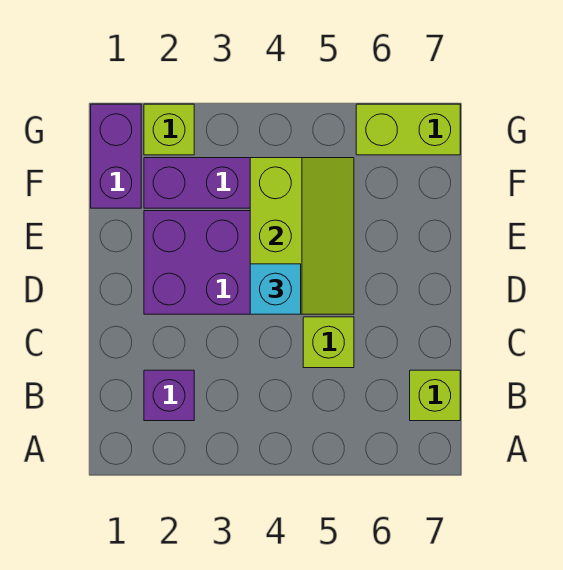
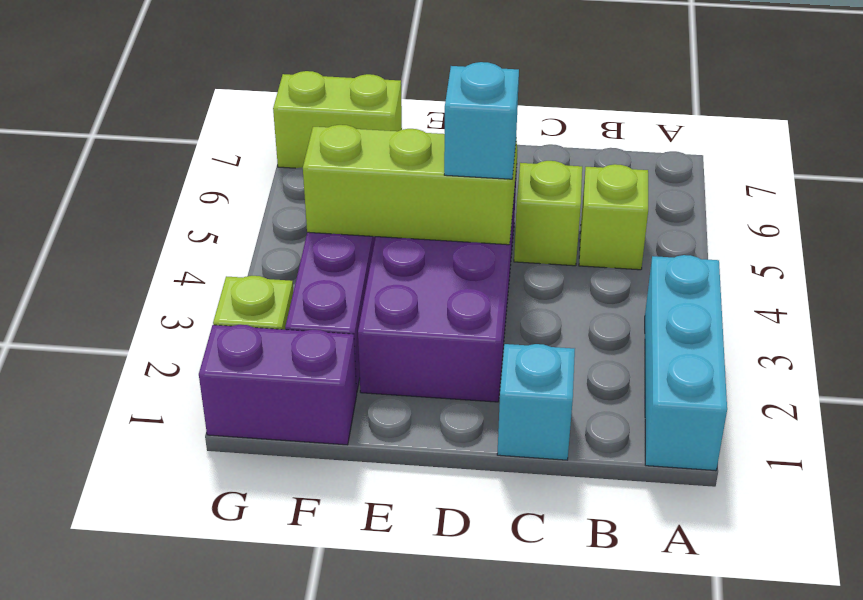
none -> cyan 1x3 brick [645,255,727,471]
purple 1x1 brick [144,370,194,421] -> none
lime 1x1 brick [410,370,460,421] -> lime 1x1 brick moved to [579,164,648,270]
none -> cyan 1x1 brick [497,344,575,460]
lime 1x2 brick [356,104,460,155] -> lime 1x2 brick turned to [273,71,402,168]

